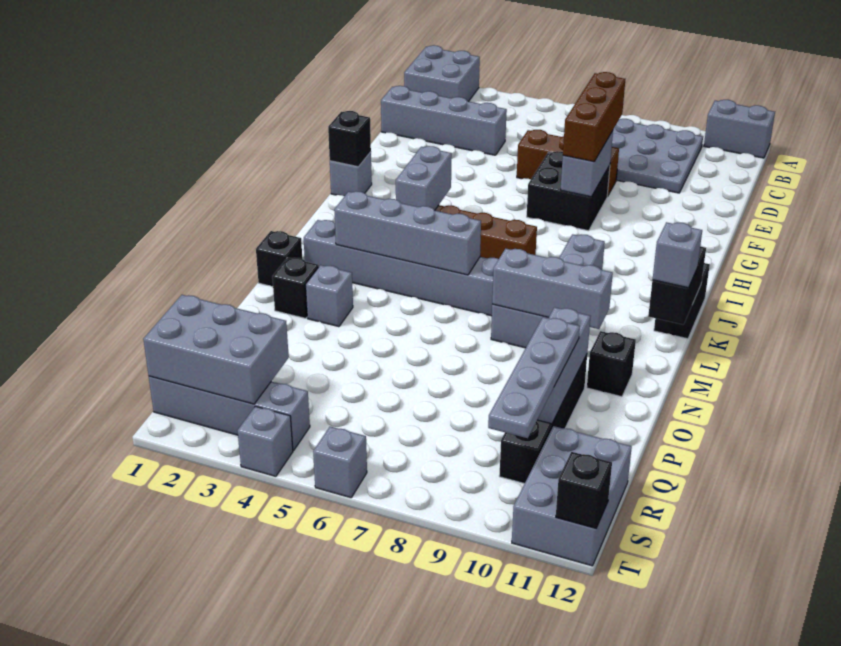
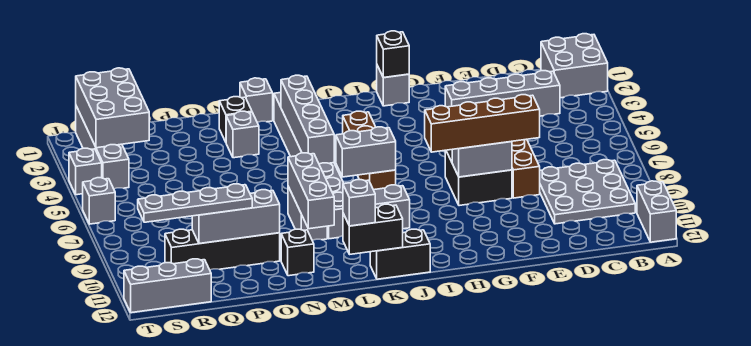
grey 1x4 brick [381,86,507,155] -> grey 1x4 brick turned to [445,71,560,116]
brown 1x3 brick [563,72,625,162] -> brown 1x4 brick [425,95,540,152]
grey 1x2 brick [396,146,452,210] -> grey 1x2 brick moved to [336,127,396,177]
black 1x1 brick [256,231,302,287] -> grey 1x1 brick [240,78,273,122]
grey 2x3 brick [512,426,632,566] -> grey 1x3 brick [124,259,211,313]
black 1x1 brick [556,452,612,528] -> none

